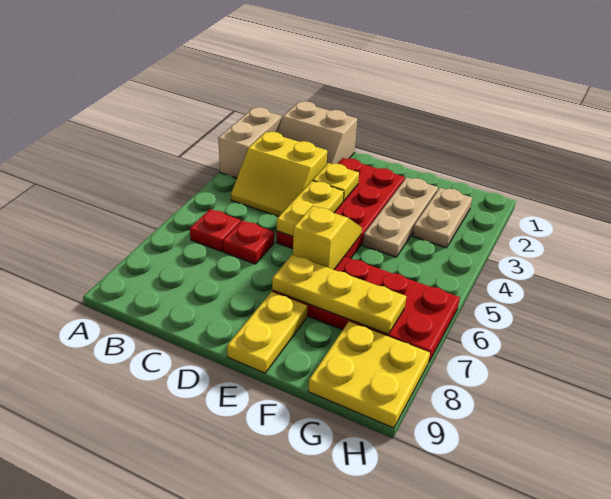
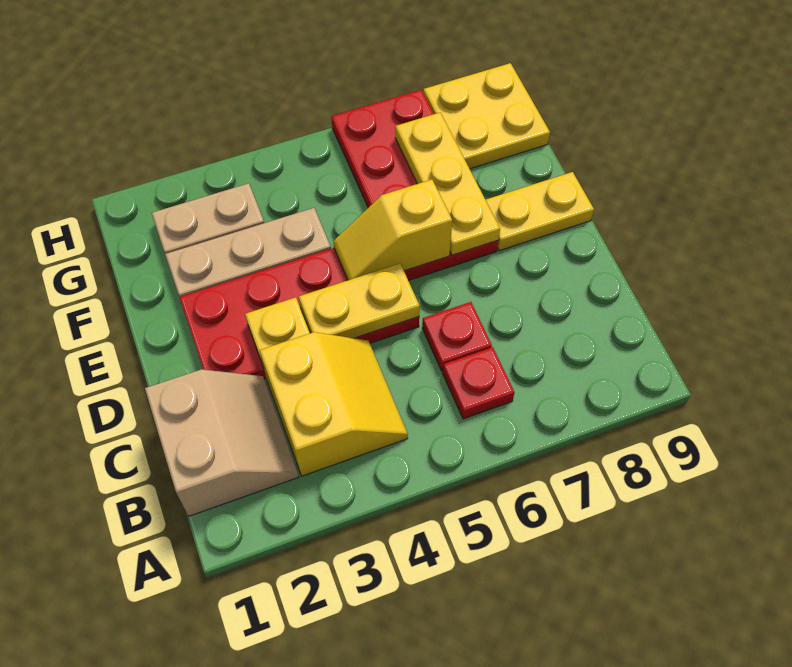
tan 1x2 brick [218,107,282,178] -> none

